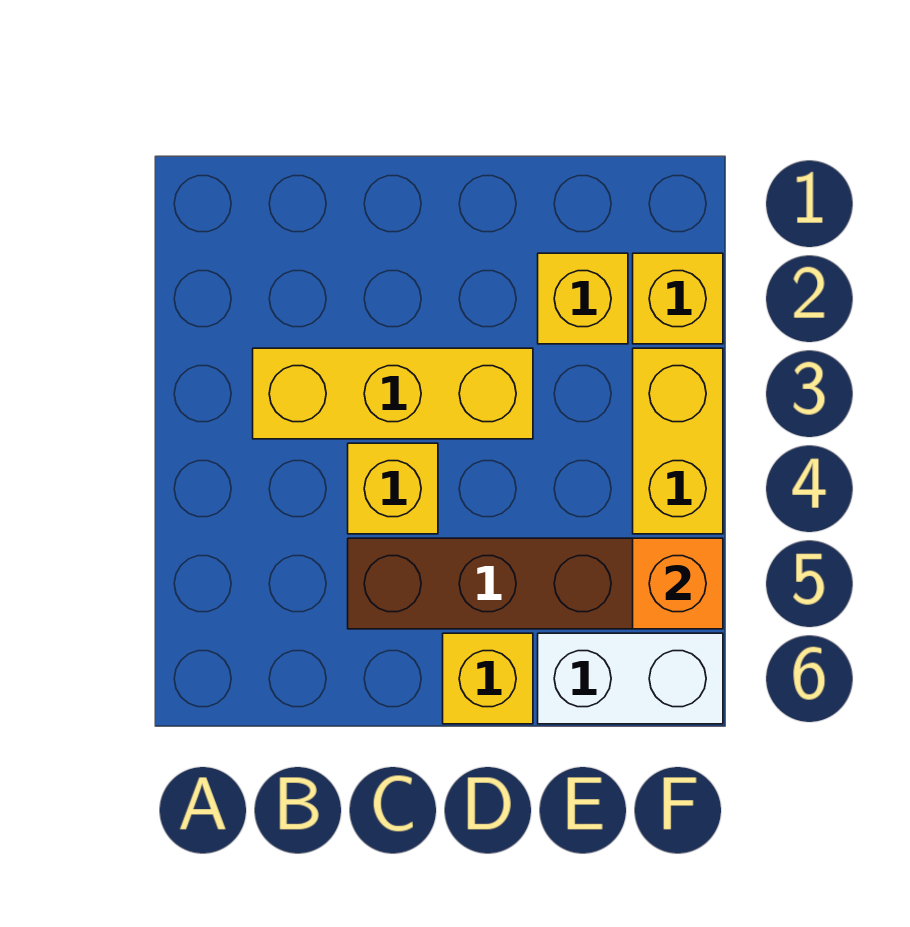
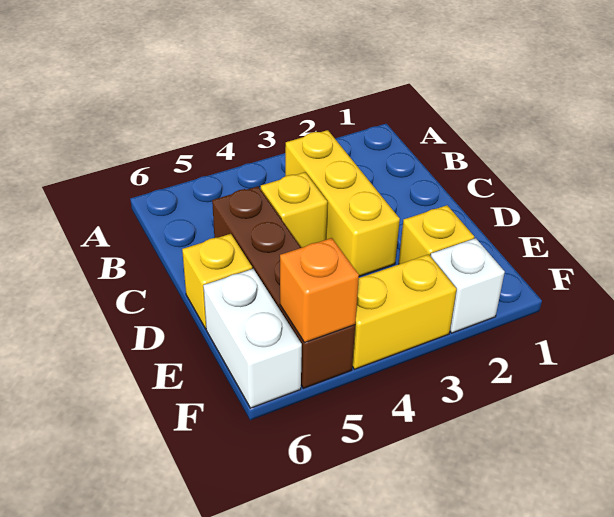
yellow 1x1 brick [633,253,723,344] -> white 1x1 brick [431,238,505,333]

